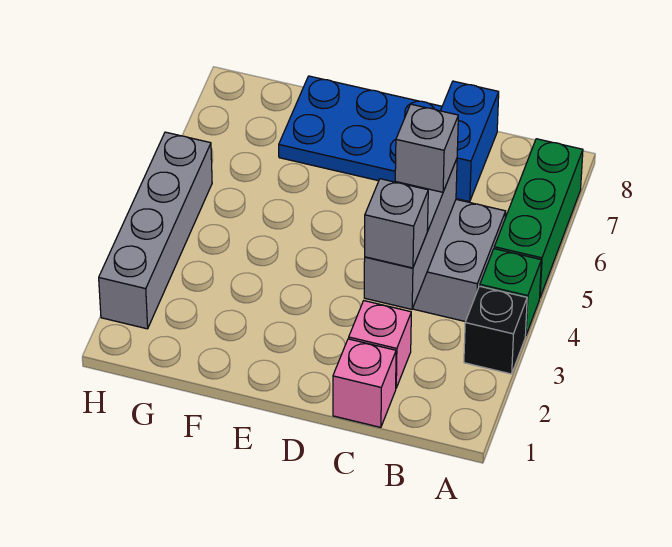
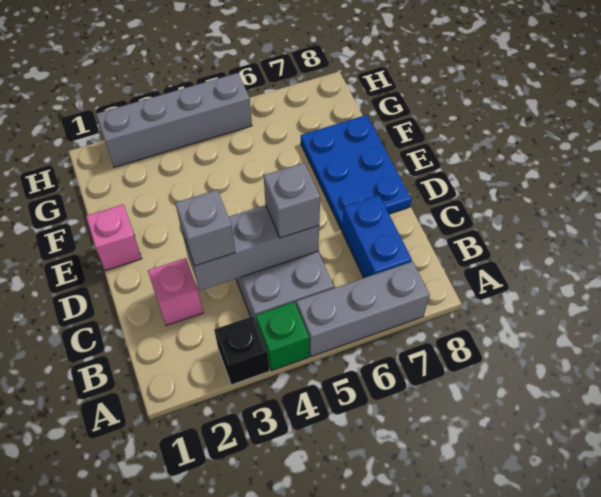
green 1x3 brick [494,139,583,297] -> grey 1x3 brick [297,261,430,356]
pink 1x1 brick [333,339,396,427] -> pink 1x1 brick moved to [86,204,142,271]
blue 1x2 brick [441,81,499,202] -> blue 1x2 brick turned to [342,195,412,278]

